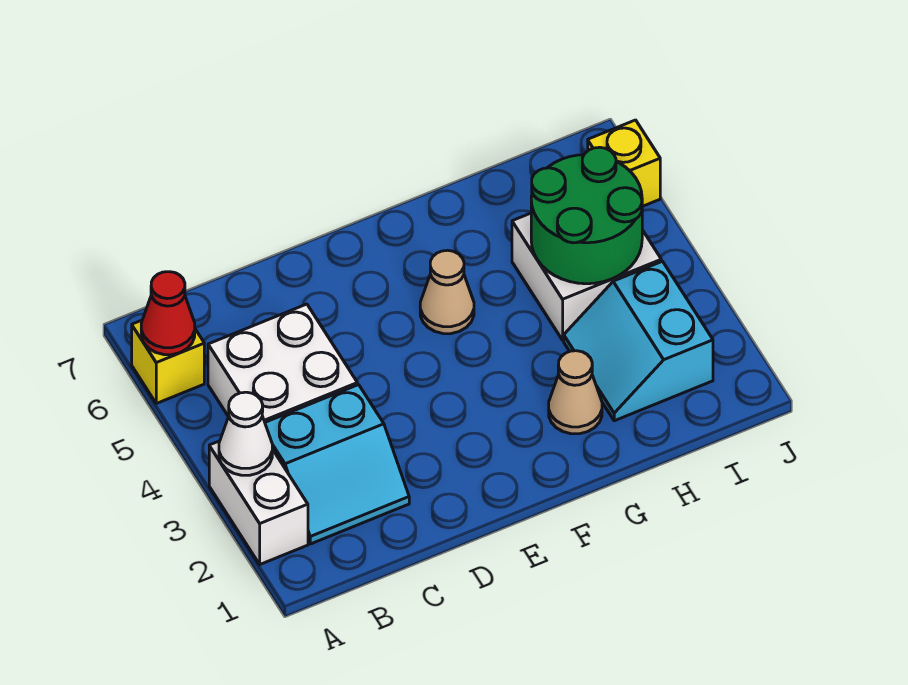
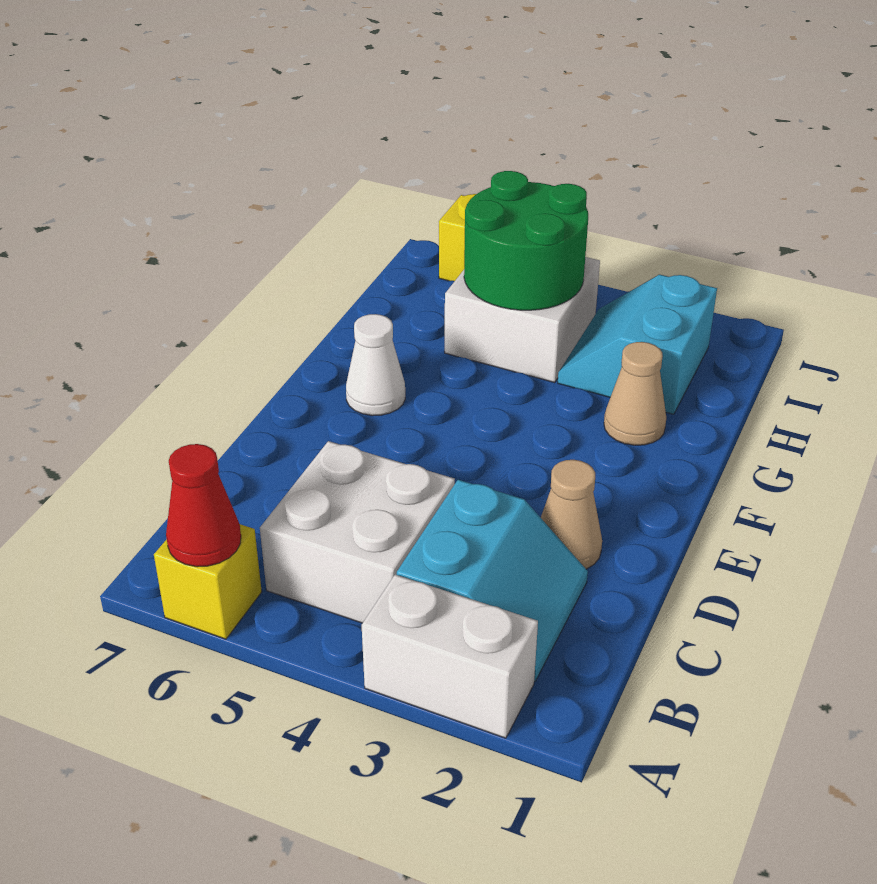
white 1x1 cone [219,392,272,475] -> white 1x1 cone moved to [346,314,405,416]
tan 1x1 cone [420,250,474,334] -> tan 1x1 cone moved to [541,460,602,569]
cyan 2x2 slope [564,261,713,421] -> cyan 2x2 slope turned to [558,275,717,414]

